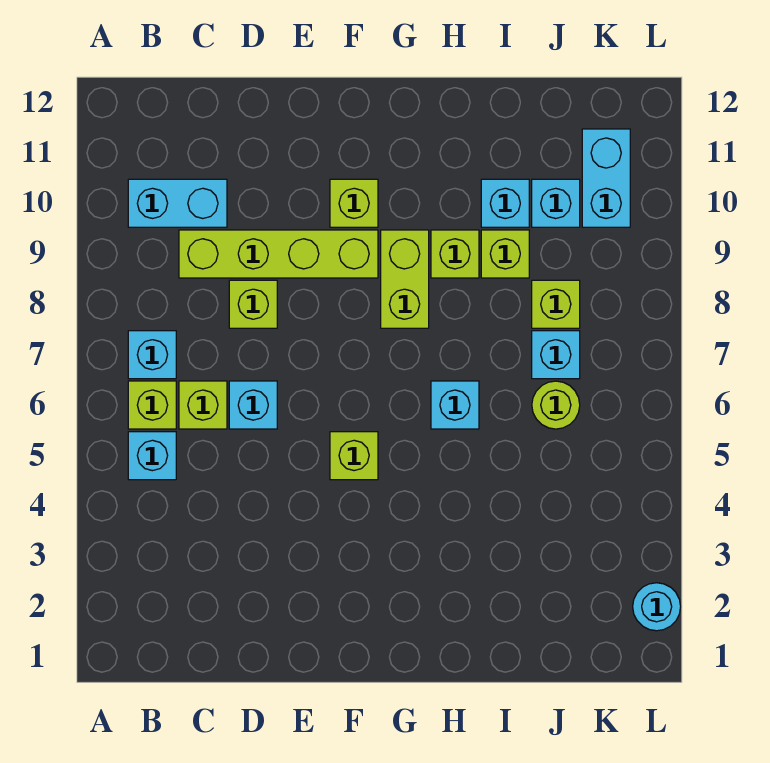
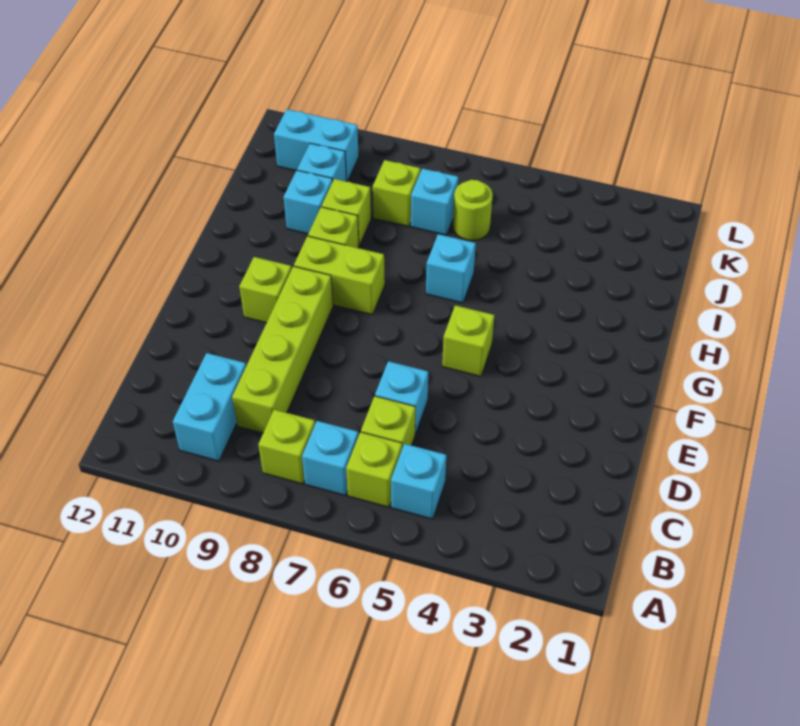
lime 1x1 brick [229,280,277,328] -> lime 1x1 brick moved to [258,410,315,484]
cyan 1x1 round brick [633,583,681,631] -> none

